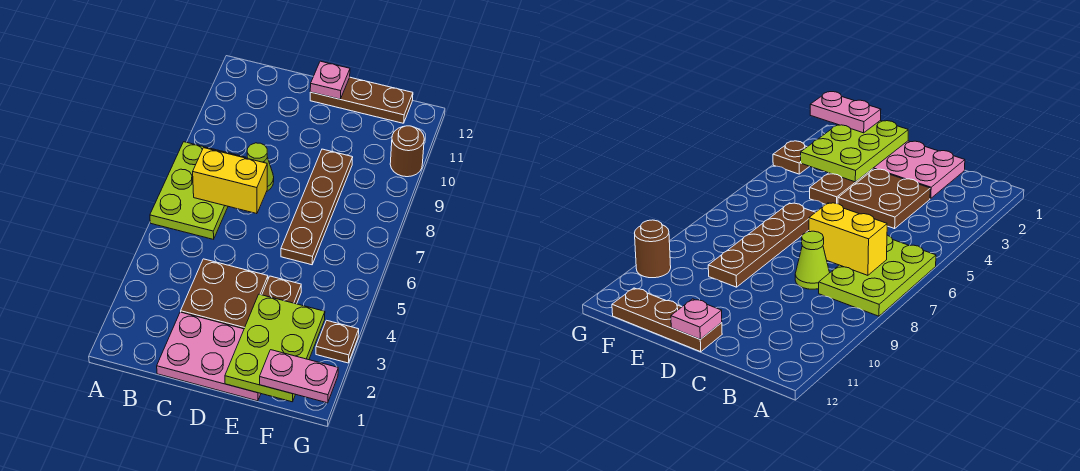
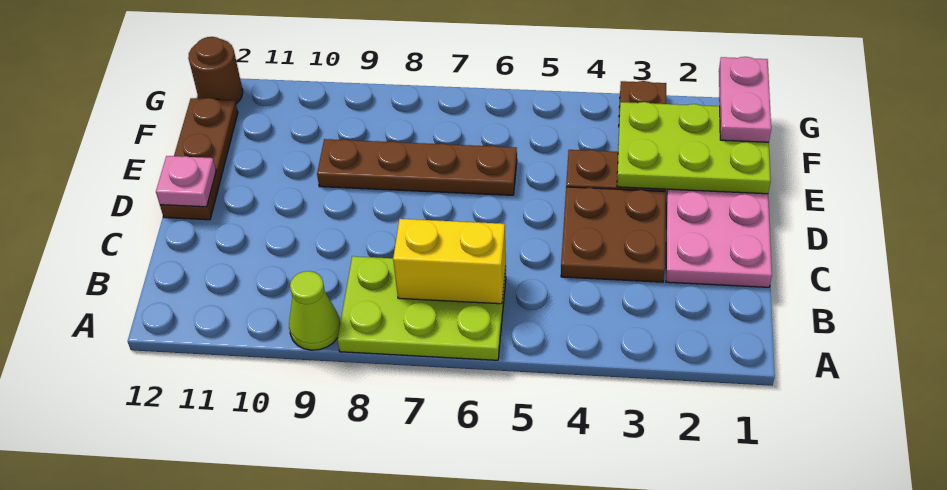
yellow 1x2 brick [193,148,267,214] -> yellow 1x2 brick turned to [393,219,506,304]
lime 1x1 cone [247,143,274,191] -> lime 1x1 cone moved to [289,271,340,350]
brown 1x1 round brick [390,126,424,177] -> brown 1x1 round brick moved to [188,37,243,104]

